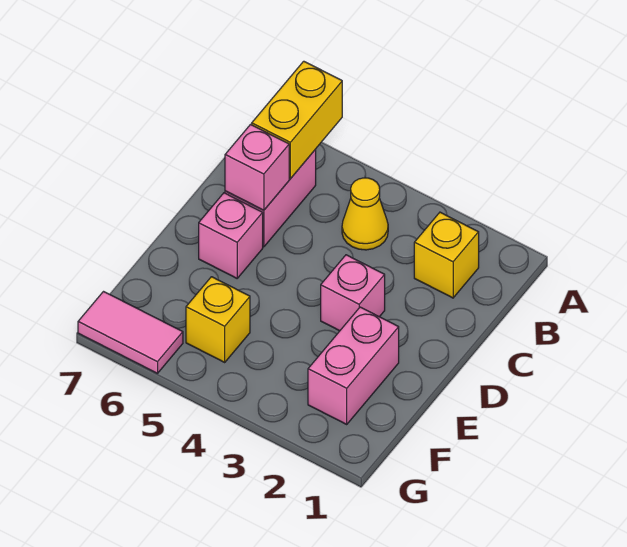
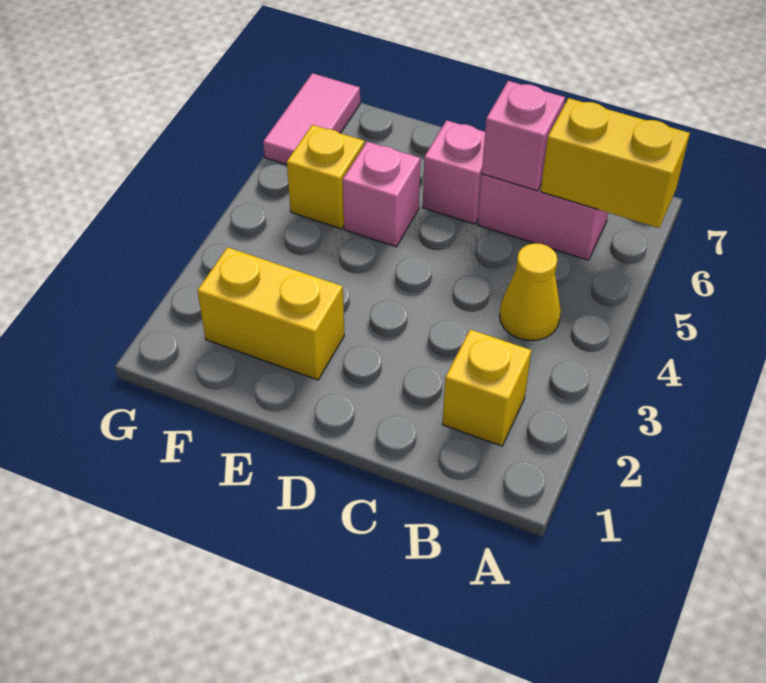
pink 1x1 brick [321,255,385,331] -> pink 1x1 brick moved to [343,142,420,247]
pink 1x2 brick [308,307,399,424] -> yellow 1x2 brick [197,247,344,380]

